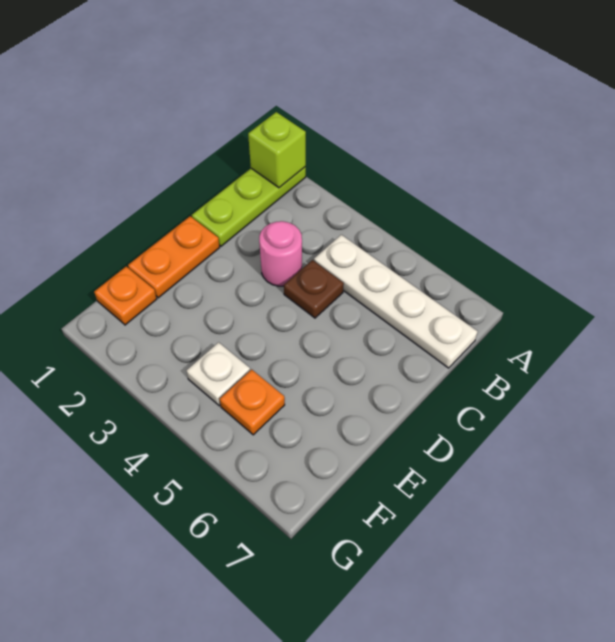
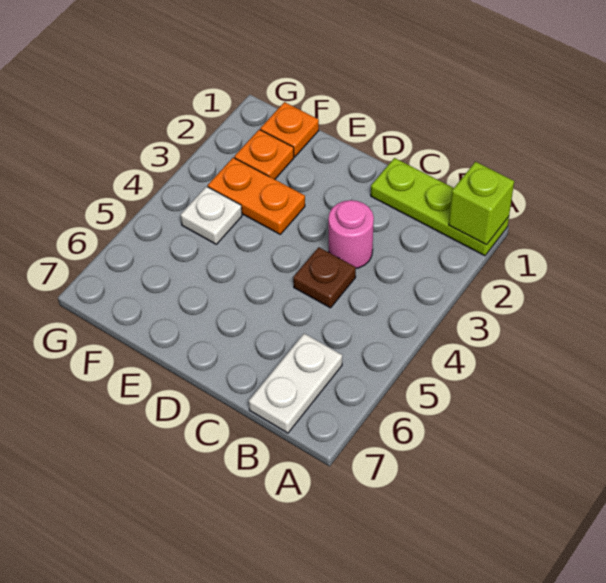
white 1x4 plate [314,235,478,368] -> white 1x2 plate [249,333,342,433]
orange 1x2 plate [128,216,220,298] -> orange 1x2 plate moved to [208,158,305,234]
orange 1x1 plate [220,370,285,435] -> orange 1x1 plate moved to [234,130,294,179]

